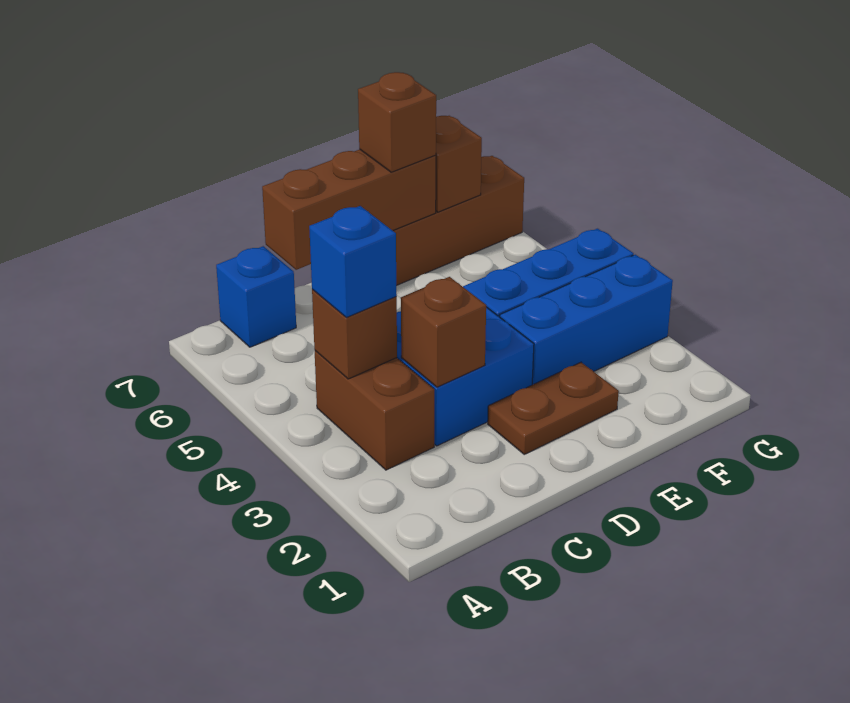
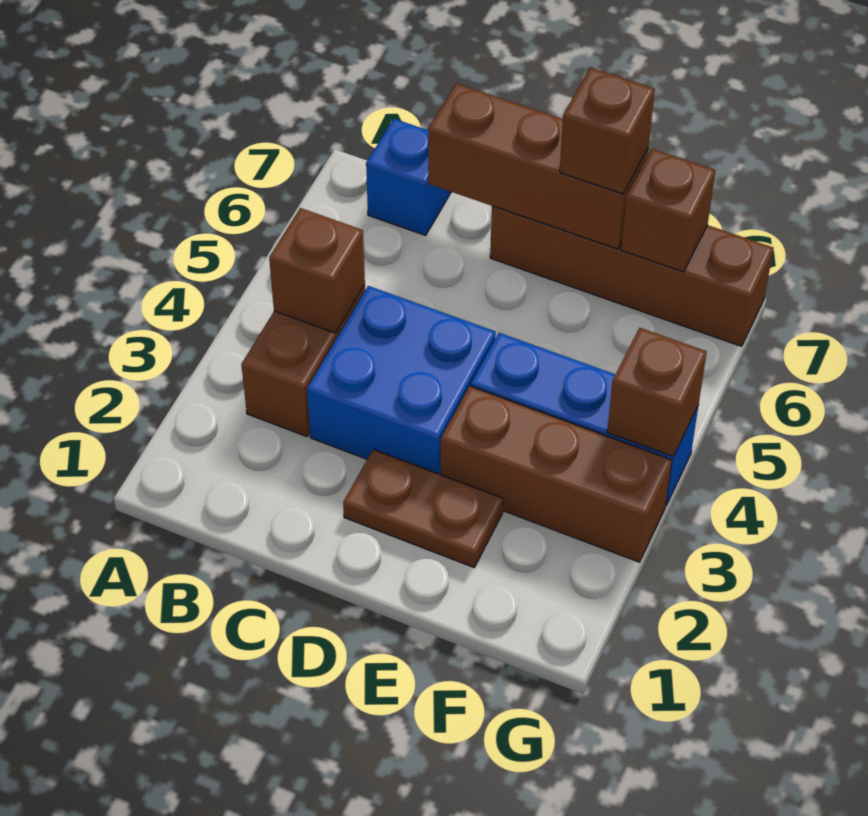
blue 1x1 brick [309,206,397,318] -> none
brown 1x1 brick [401,277,486,387] -> brown 1x1 brick moved to [607,328,707,456]
blue 1x3 brick [500,255,673,385] -> brown 1x3 brick [441,386,672,562]

